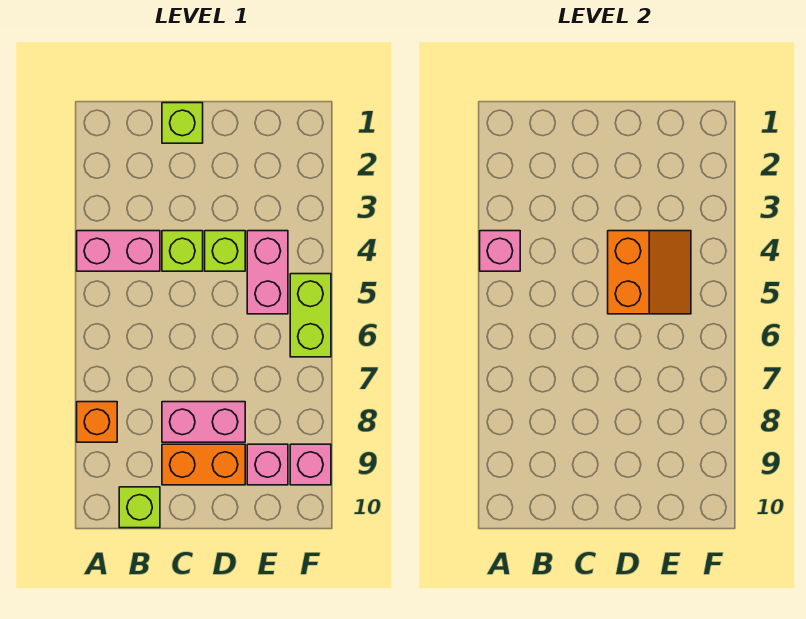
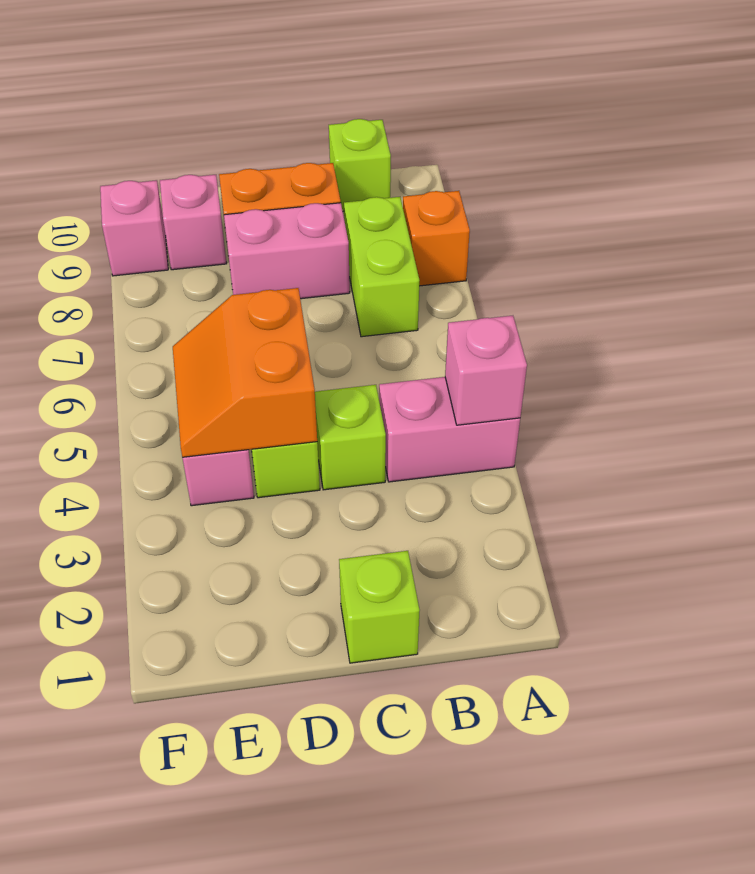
lime 1x2 brick [290,274,331,357] -> lime 1x2 brick moved to [344,197,420,337]

